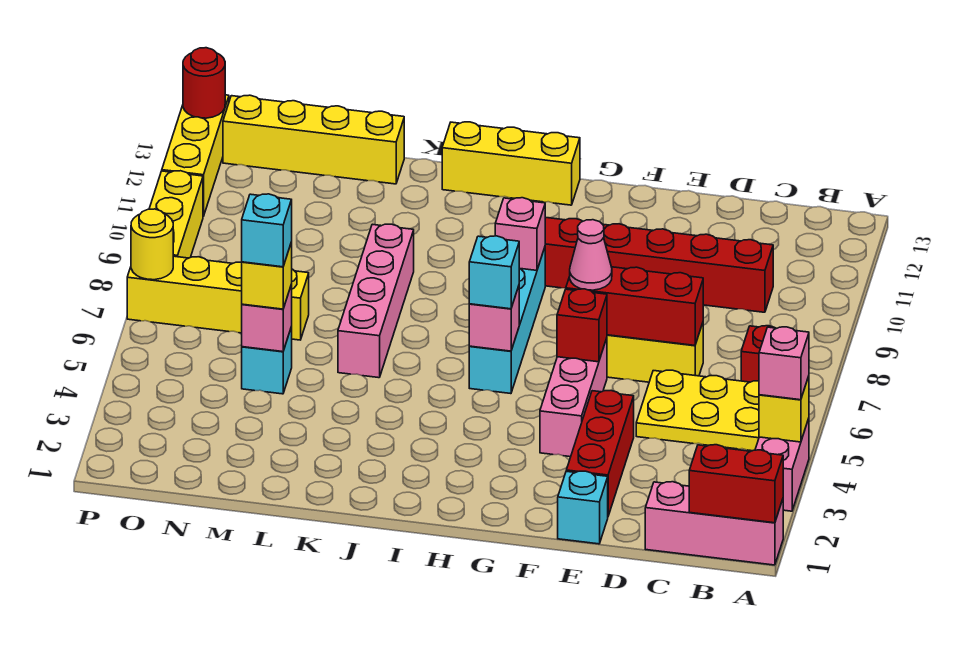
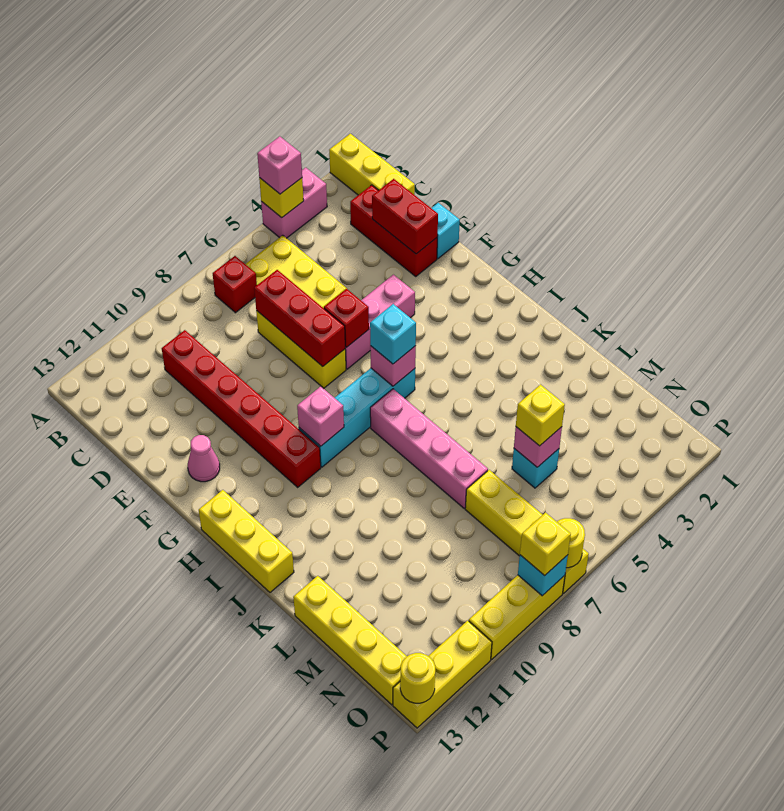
pink 1x3 brick [645,482,783,565] -> yellow 1x3 brick [329,134,415,195]
red 1x2 brick [689,445,783,523] -> red 1x2 brick moved to [372,179,438,254]
red 1x3 brick [566,391,634,516] -> red 1x3 brick turned to [350,185,437,276]
pink 1x1 cone [570,220,612,290] -> pink 1x1 cone moved to [188,435,220,482]
pink 1x4 brick [338,224,414,378] -> pink 1x4 brick turned to [370,389,488,508]
cyan 1x1 brick [242,194,292,267] -> cyan 1x1 brick moved to [518,555,568,596]
none -> yellow 1x1 brick [520,512,571,576]
red 1x1 round brick [183,48,225,118] -> yellow 1x1 round brick [400,653,435,703]

